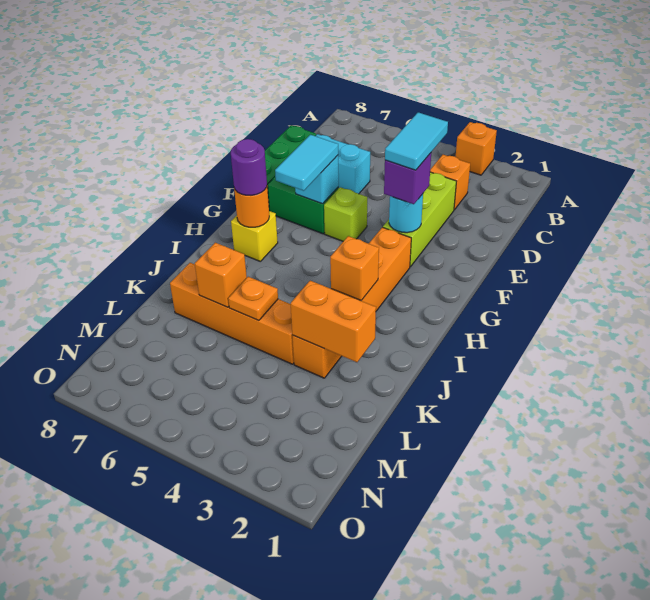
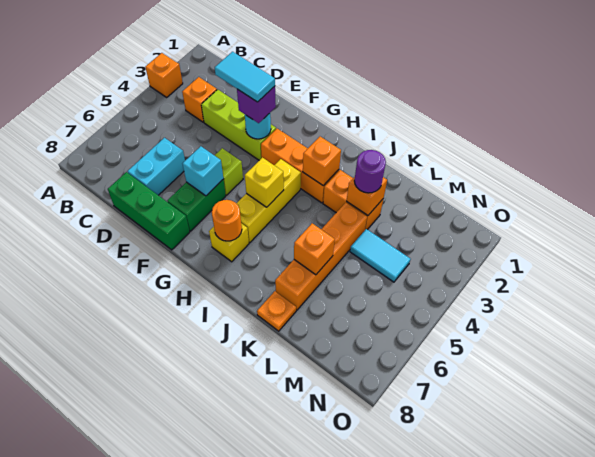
cyan 1x2 tile [275,135,338,191] -> cyan 1x2 tile moved to [350,229,411,282]
none -> yellow 1x3 brick [236,159,301,243]
none -> yellow 1x1 brick [245,158,284,207]
purple 1x1 round brick [231,139,267,196] -> purple 1x1 round brick moved to [354,150,386,193]
orange 1x2 brick [291,281,376,362] -> orange 1x1 brick [347,177,387,216]
orange 1x1 plate [228,277,278,321] -> orange 1x1 plate moved to [257,291,296,331]

